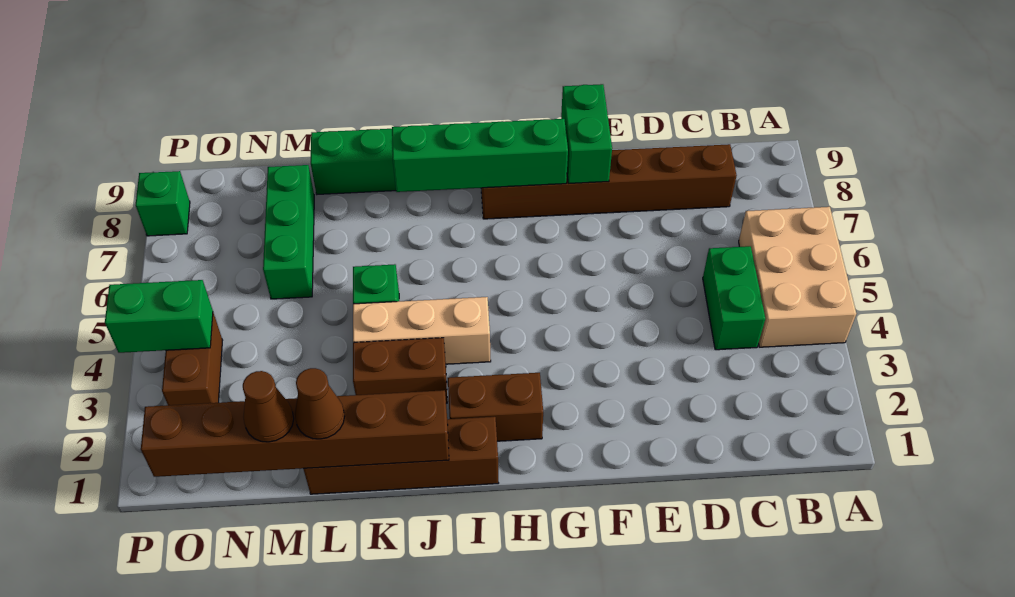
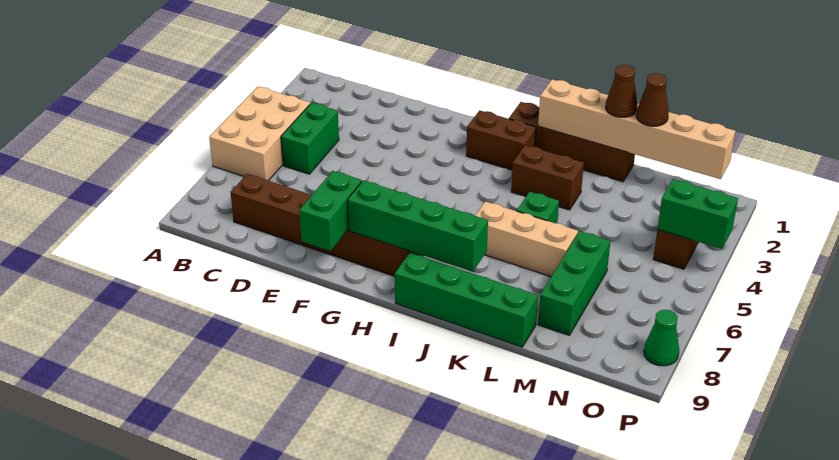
tan 1x3 brick [353,297,491,364] -> tan 1x3 brick moved to [475,201,578,276]
brown 1x6 brick [141,390,449,477] -> tan 1x6 brick [538,79,735,179]
green 1x1 brick [136,171,190,236] -> green 1x1 cone [644,310,679,366]

